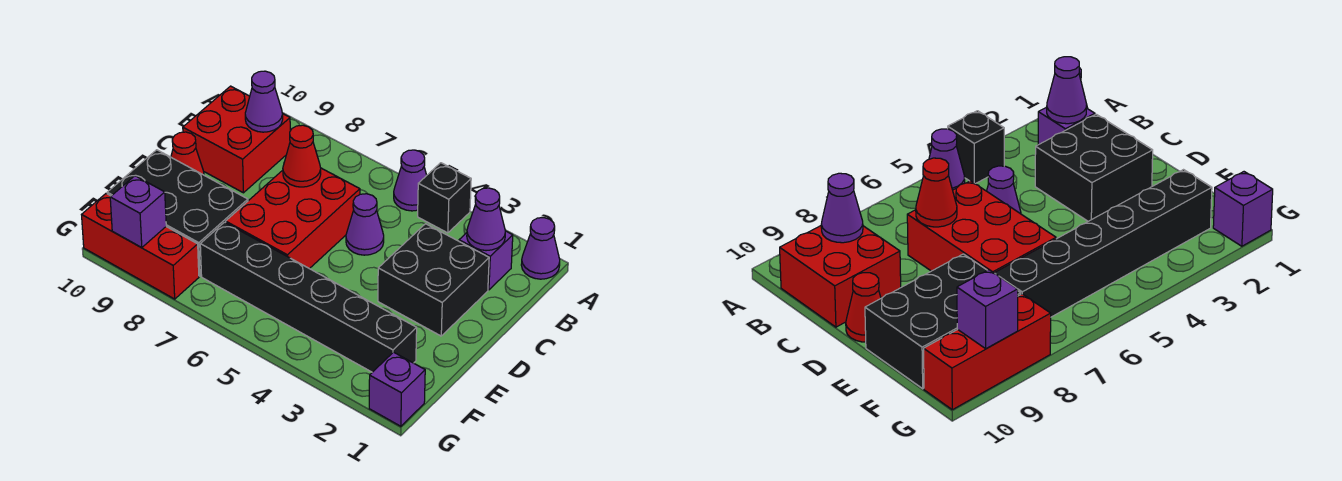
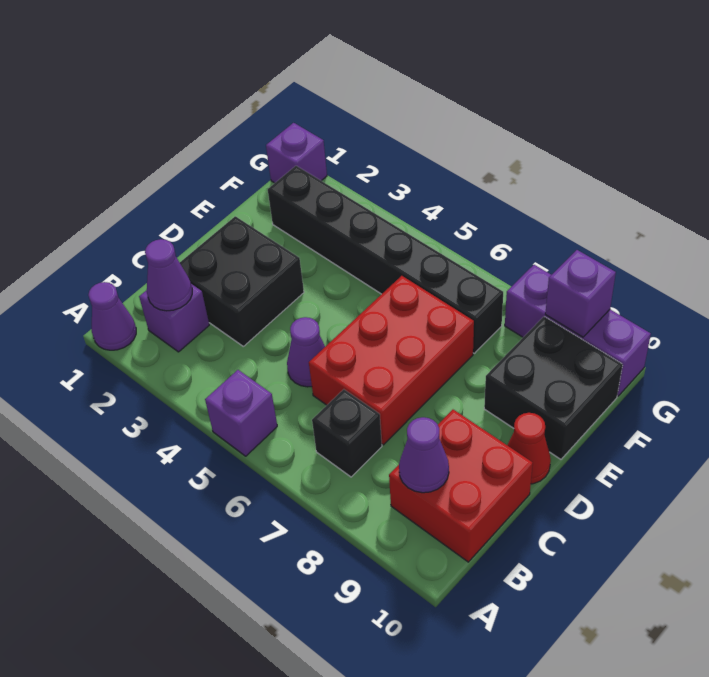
black 1x1 brick [418,163,471,233] -> black 1x1 brick moved to [312,389,382,477]
purple 1x1 cone [394,150,427,211] -> purple 1x1 brick [205,370,277,456]
red 1x1 cone [283,125,321,187] -> none
black 2x3 brick [107,150,248,276] -> black 2x2 brick [484,317,623,459]
red 1x3 brick [82,194,199,299] -> purple 1x3 brick [505,265,651,396]

